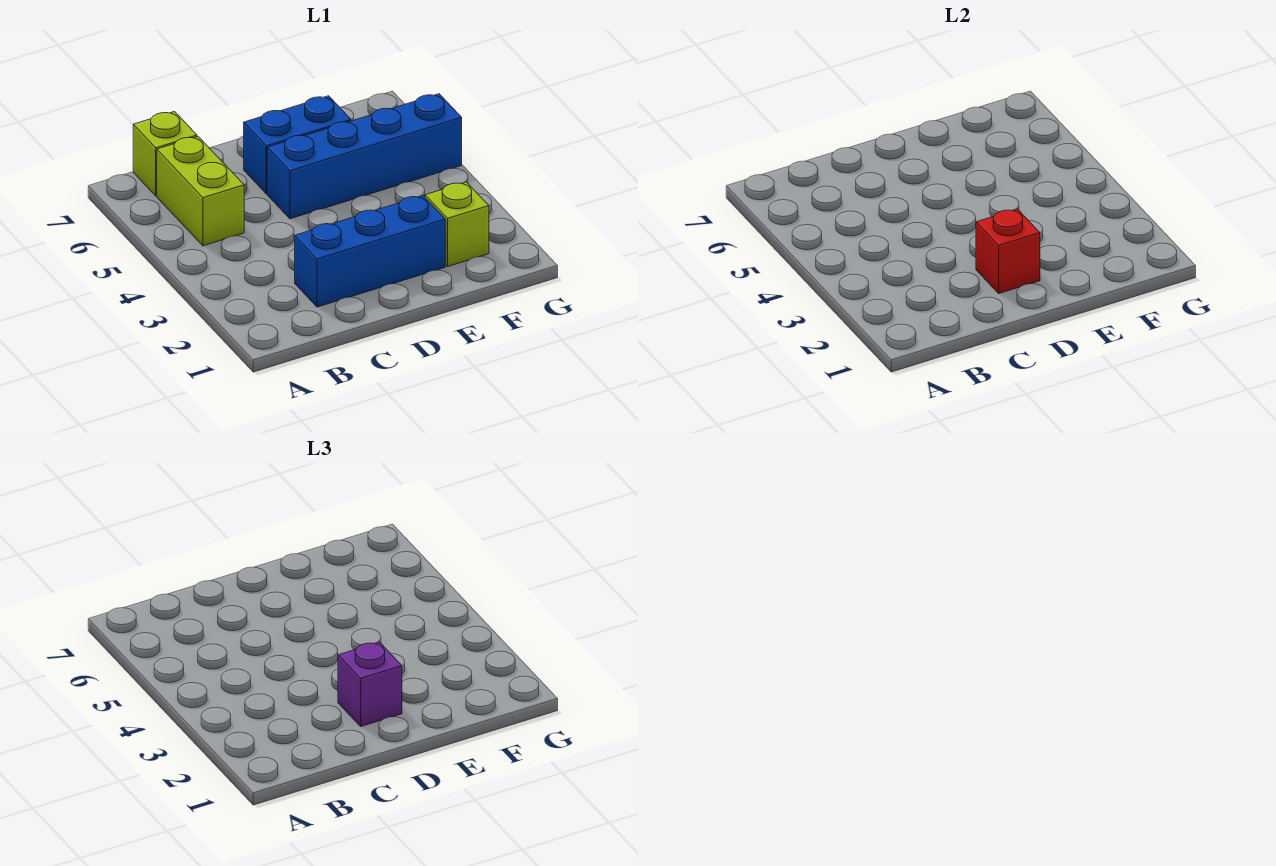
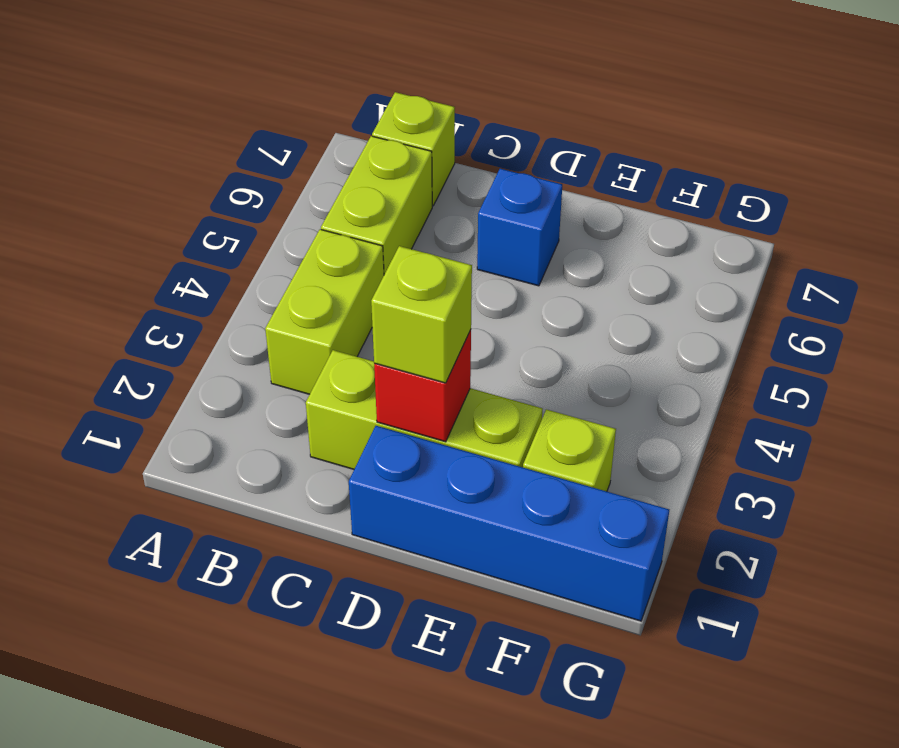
none -> lime 1x2 brick [265,229,384,394]
blue 1x3 brick [295,196,445,307] -> lime 1x3 brick [306,350,543,469]
purple 1x1 brick [338,642,402,726] -> lime 1x1 brick [371,246,472,383]
blue 1x4 brick [267,94,462,219] -> blue 1x4 brick moved to [349,426,669,621]
blue 1x2 brick [244,96,351,194] -> blue 1x1 brick [477,169,562,286]

